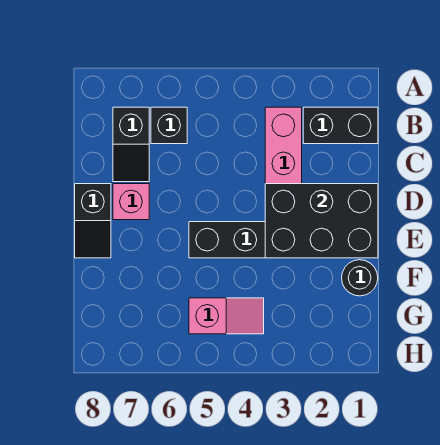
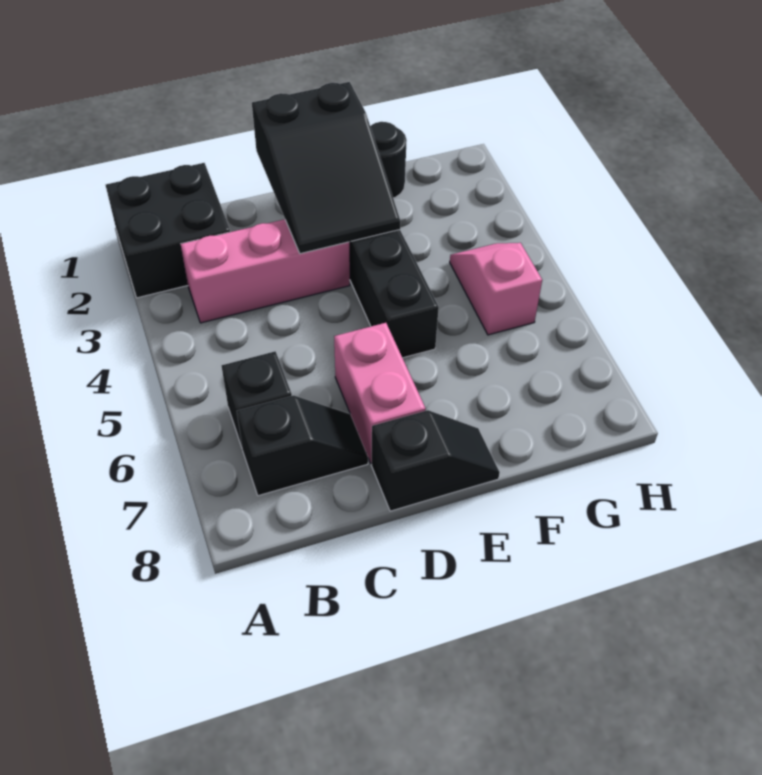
black 1x2 brick [303,107,378,144] -> black 2x2 brick [106,163,230,298]
black 2x3 brick [265,184,378,258] -> black 2x3 slope [252,82,400,254]
pink 1x1 brick [113,184,149,220] -> pink 1x2 brick [334,323,426,463]

